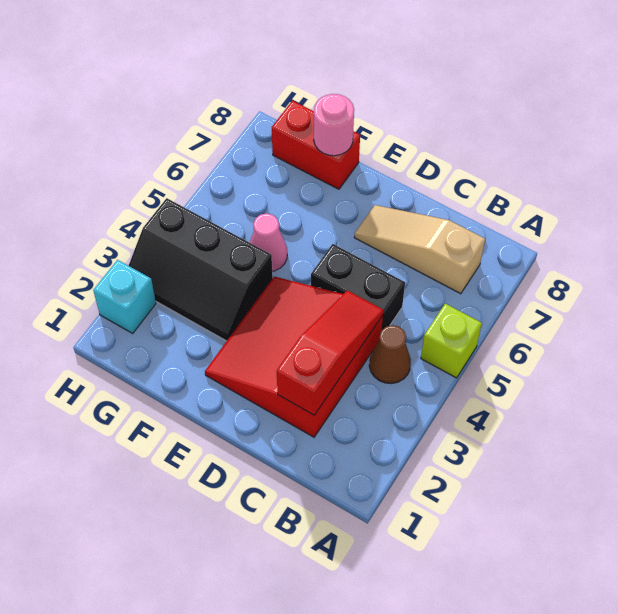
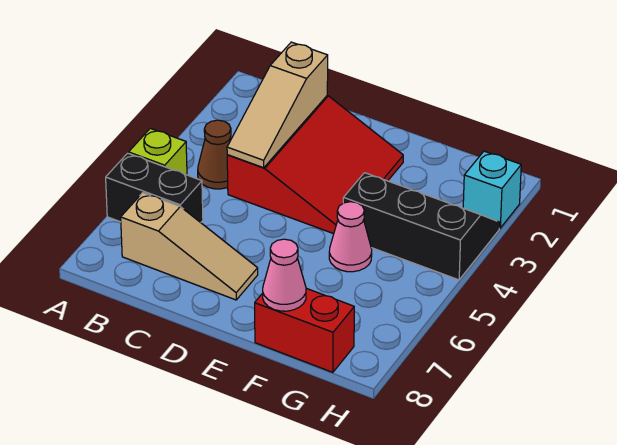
red 1x3 slope [277,290,383,415] -> tan 1x3 slope [227,42,328,168]
black 1x2 brick [311,244,405,330] -> black 1x2 brick moved to [106,153,203,223]
pink 1x1 round brick [314,94,354,156] -> pink 1x1 cone [263,239,306,311]

